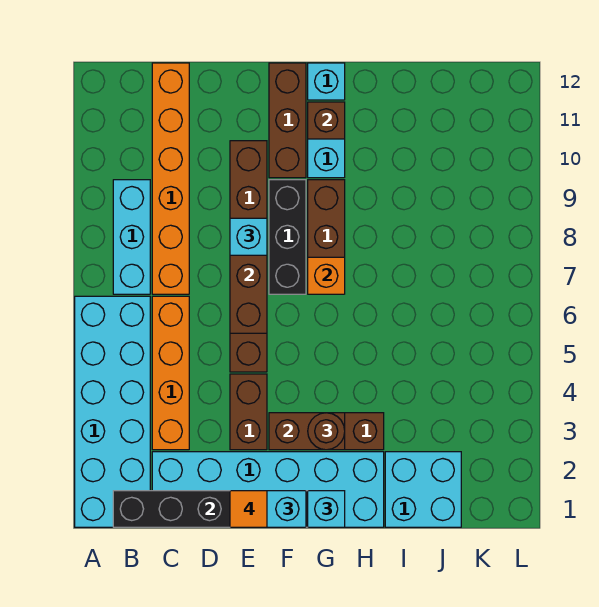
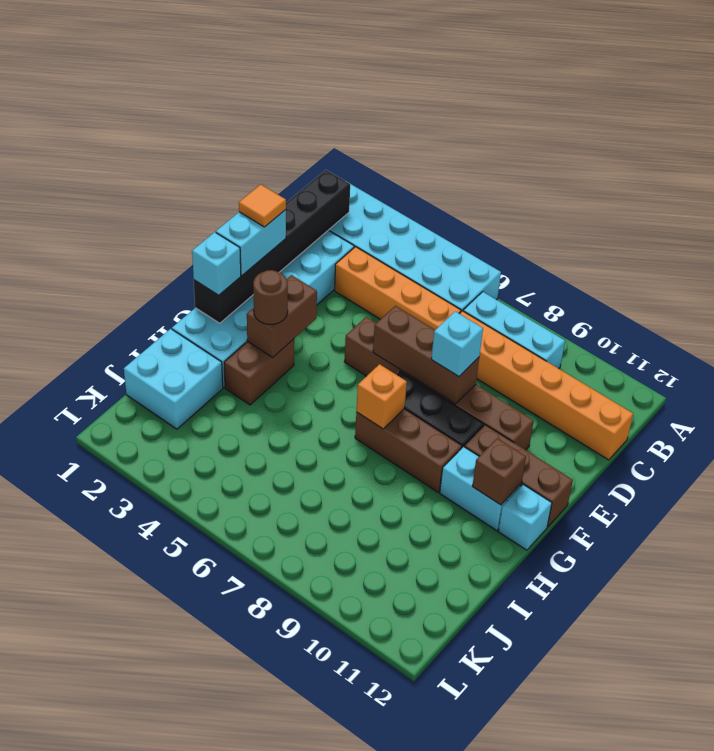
brown 1x2 brick [230,374,267,450] -> none

